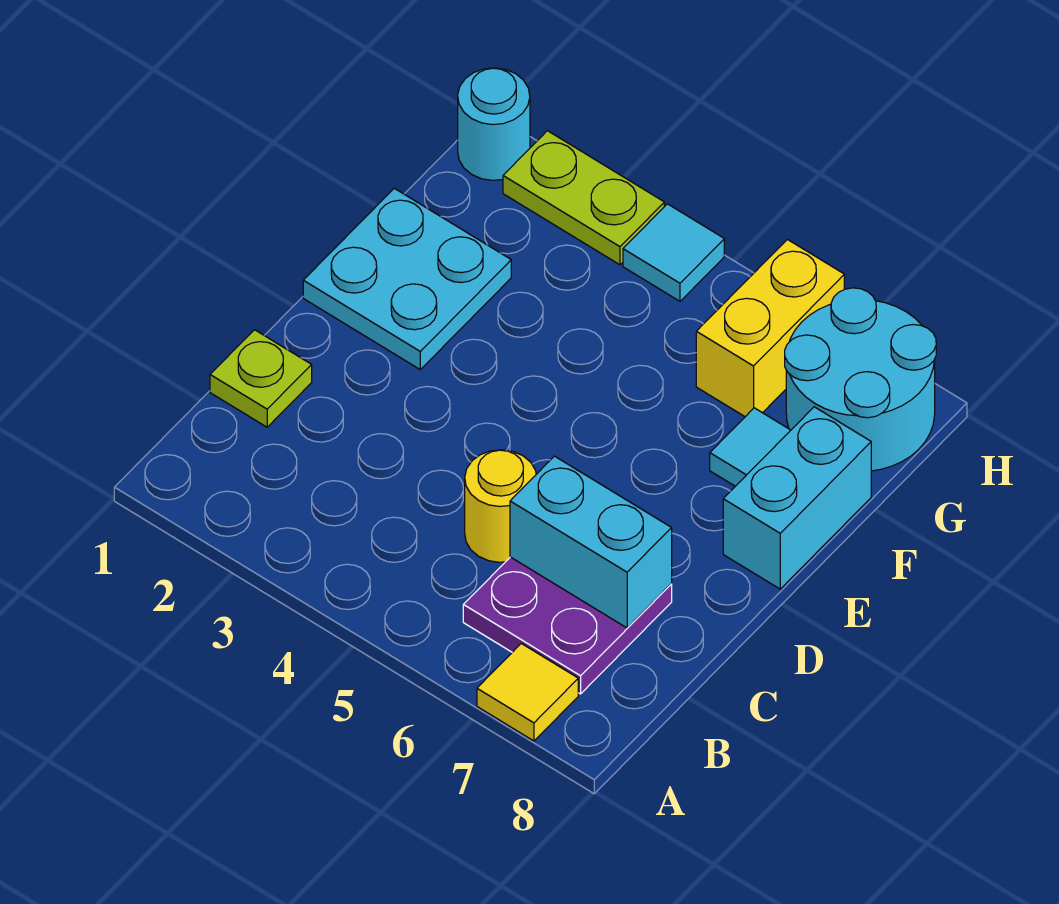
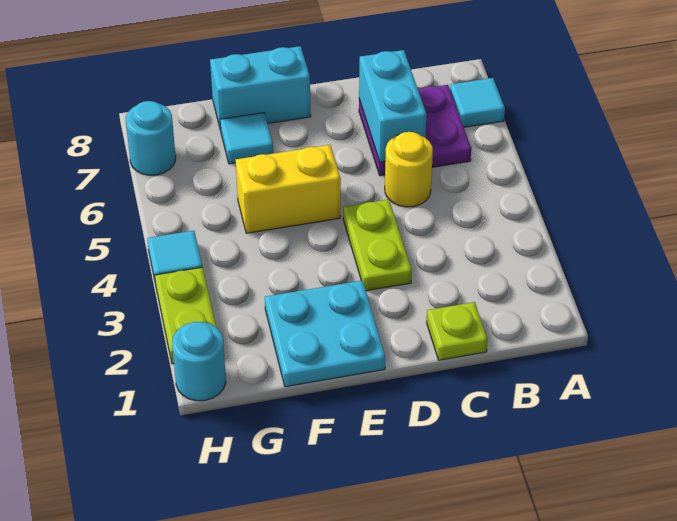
yellow 1x1 tile [477,643,578,741] -> cyan 1x1 tile [450,78,505,127]
none -> lime 1x2 plate [343,199,412,291]
yellow 1x2 brick [696,240,844,417] -> yellow 1x2 brick moved to [236,145,341,233]
cyan 2x2 round brick [785,288,936,471] -> cyan 1x1 round brick [126,101,176,175]

